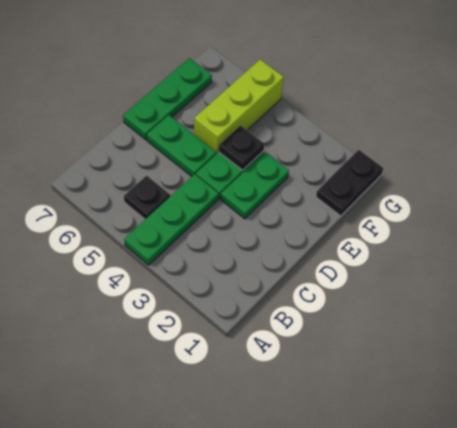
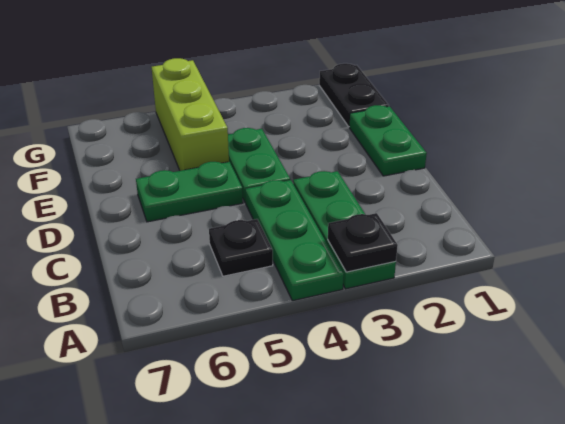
green 1x2 plate [221,152,289,219] -> green 1x2 plate moved to [349,105,427,176]
green 1x3 plate [123,58,212,140] -> green 1x3 plate moved to [293,171,396,289]
black 1x1 plate [219,125,264,171] -> black 1x1 plate moved to [328,213,398,272]

